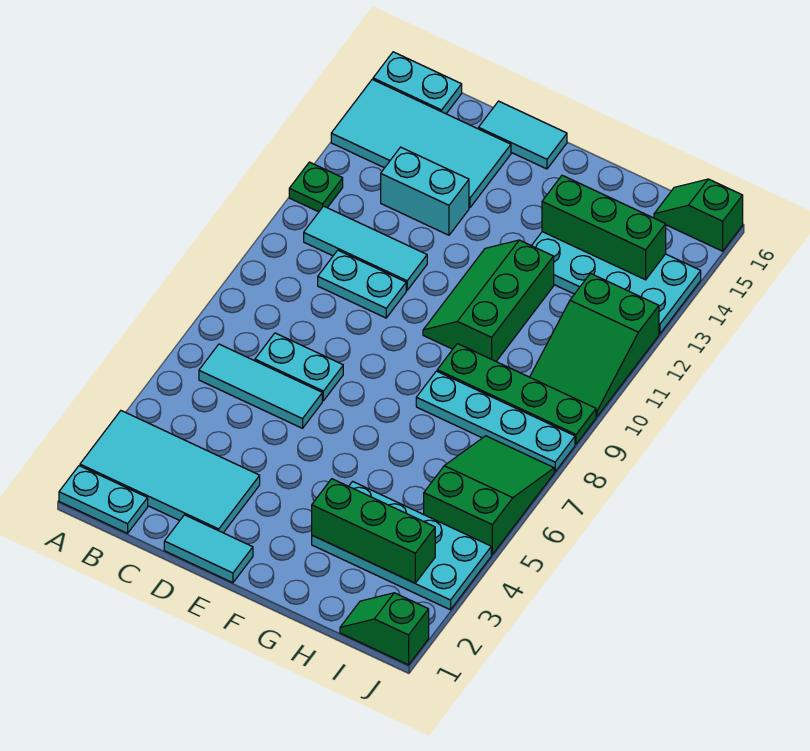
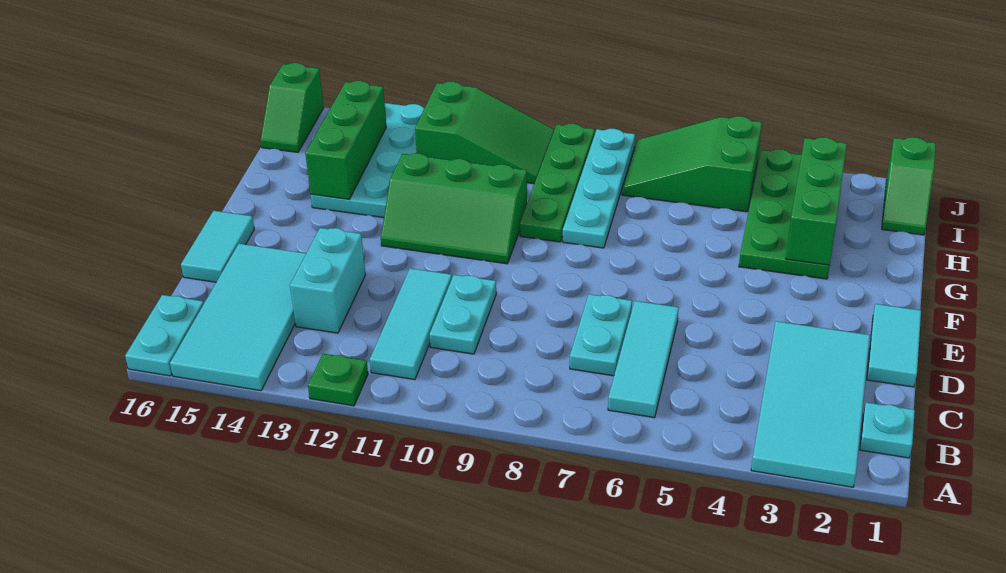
cyan 1x2 plate [59,466,148,533] -> cyan 1x1 plate [860,402,915,458]
cyan 2x4 plate [312,482,491,610] -> green 2x4 plate [739,149,829,279]

